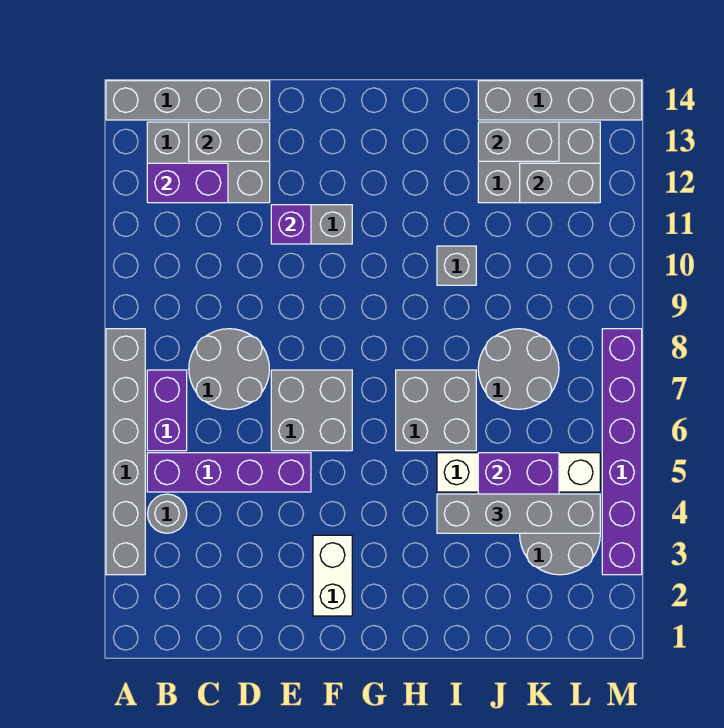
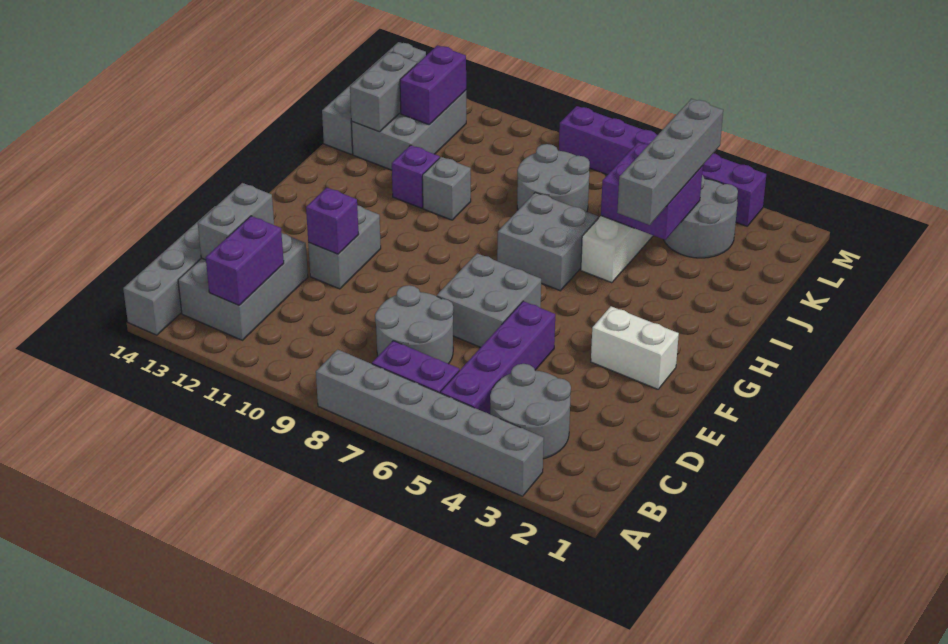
grey 1x1 round brick [147,494,187,533] -> grey 2x2 round brick [490,364,571,459]
none -> purple 1x1 brick [392,145,440,208]
grey 1x2 brick [520,163,600,203] -> purple 1x2 brick [400,45,466,125]

